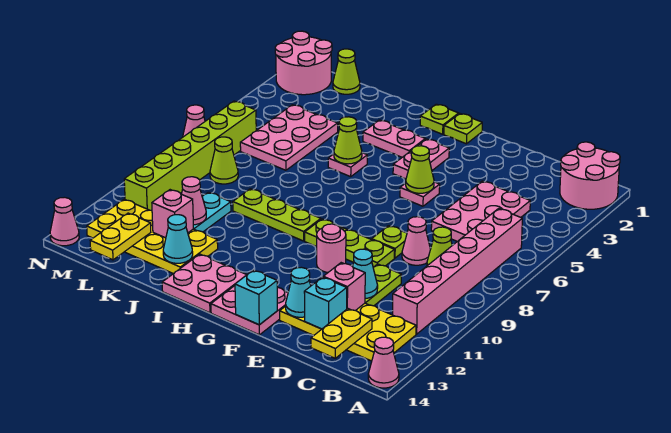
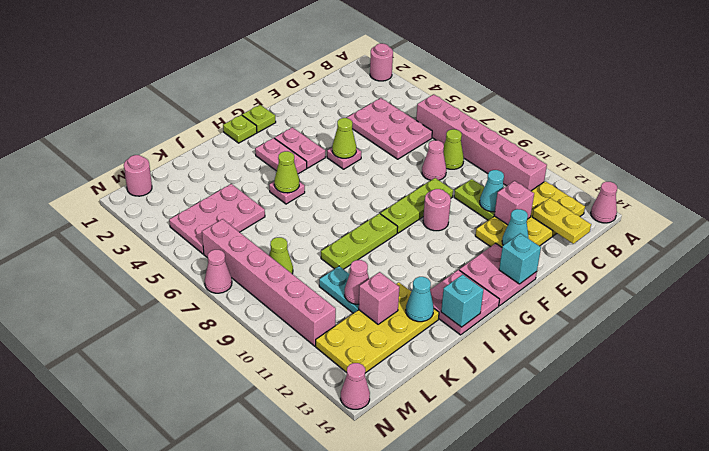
pink 2x2 round brick [560,142,620,209] -> pink 1x1 round brick [370,43,393,81]
cyan 1x1 brick [304,277,347,329] -> cyan 1x1 brick moved to [441,275,483,327]
lime 1x1 plate [372,226,407,258] -> none
pink 1x2 plate [363,120,425,157] -> pink 1x2 plate turned to [255,138,307,174]
pink 2x3 plate [240,105,338,170] -> pink 2x3 plate turned to [169,184,265,254]
lime 1x1 cone [333,49,360,94] -> none
yellow 1x2 plate [90,213,151,260] -> none
pink 2x2 round brick [275,31,332,95] -> pink 1x1 round brick [124,155,152,196]
lime 1x6 brick [124,101,256,210] -> pink 1x6 brick [202,219,336,346]

